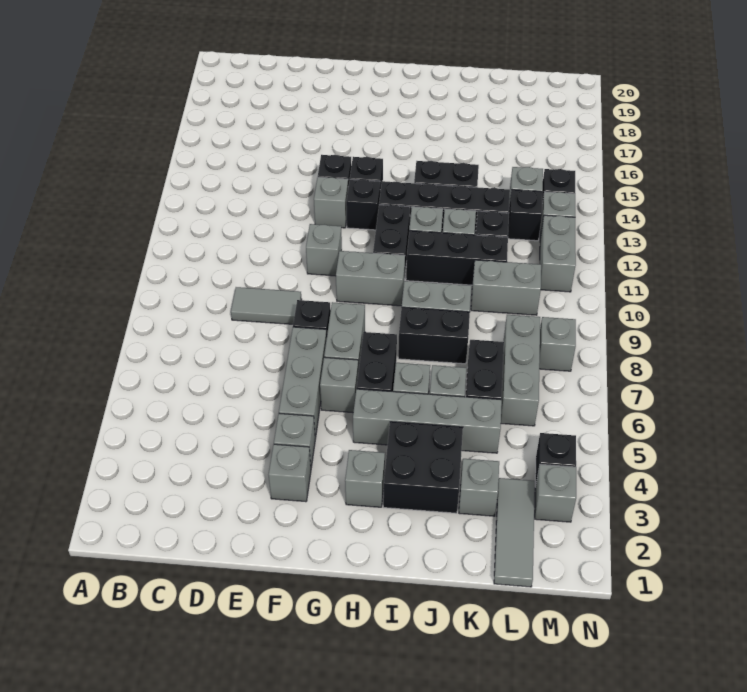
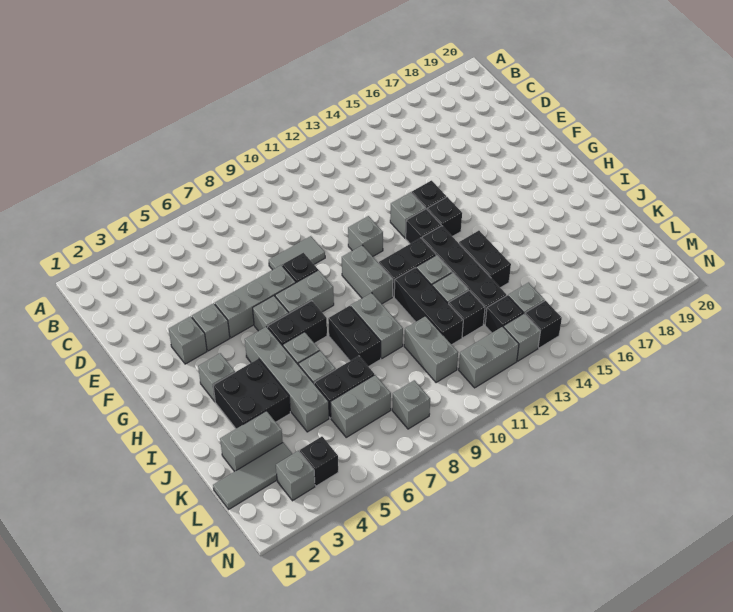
grey 1x2 tile [231,287,302,324] -> grey 1x2 tile turned to [269,236,325,270]
grey 1x1 brick [459,459,499,516] -> grey 1x2 brick [220,411,283,472]
grey 1x3 brick [501,315,540,426] -> grey 1x2 brick [330,375,391,437]

